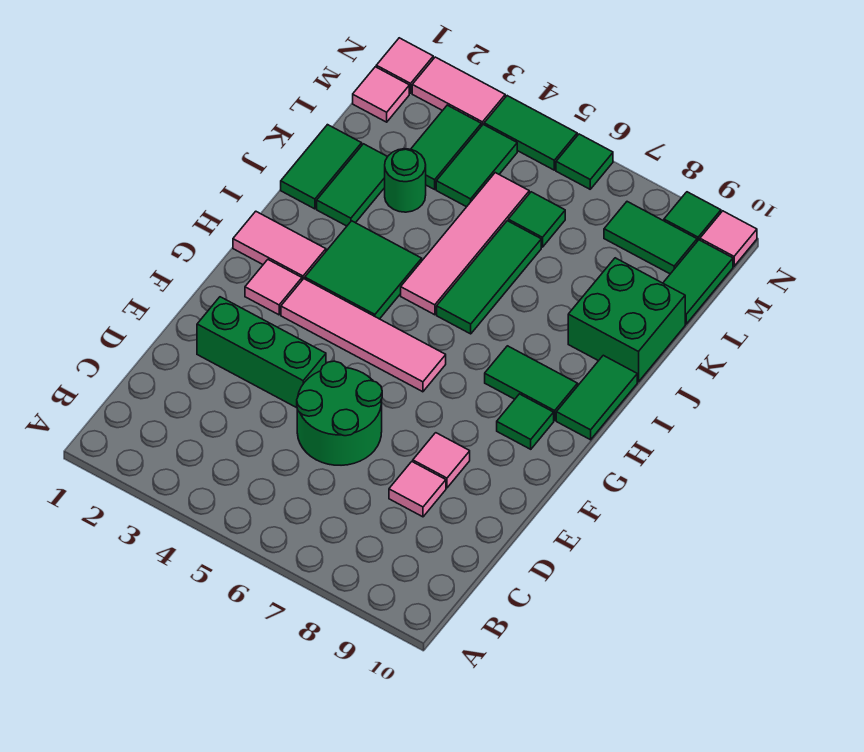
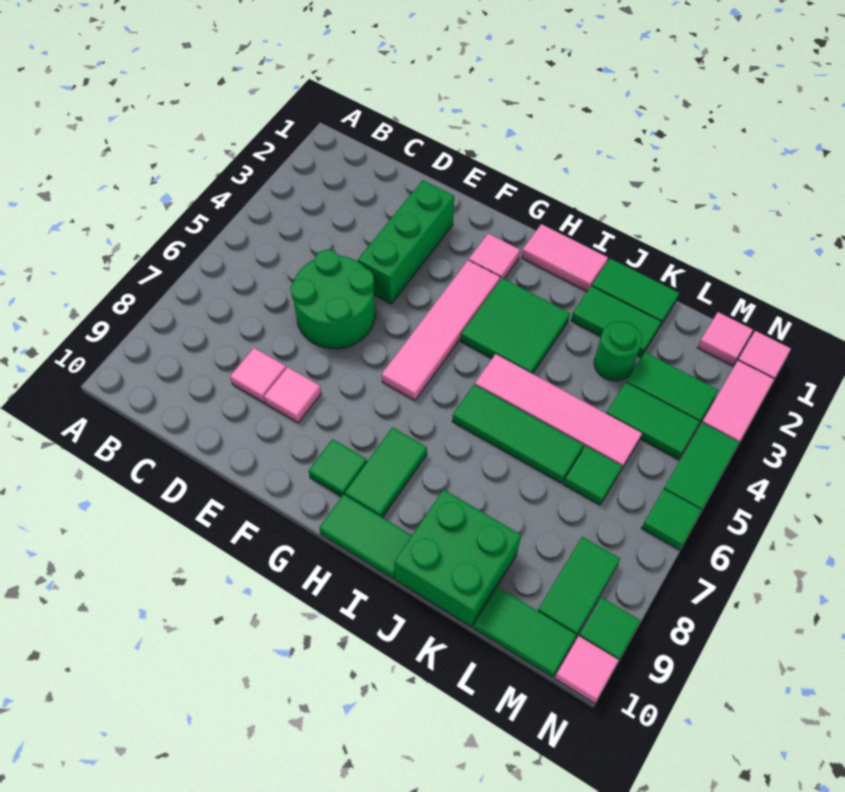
pink 1x2 tile [233,211,326,280] -> pink 1x2 tile turned to [522,224,608,291]

